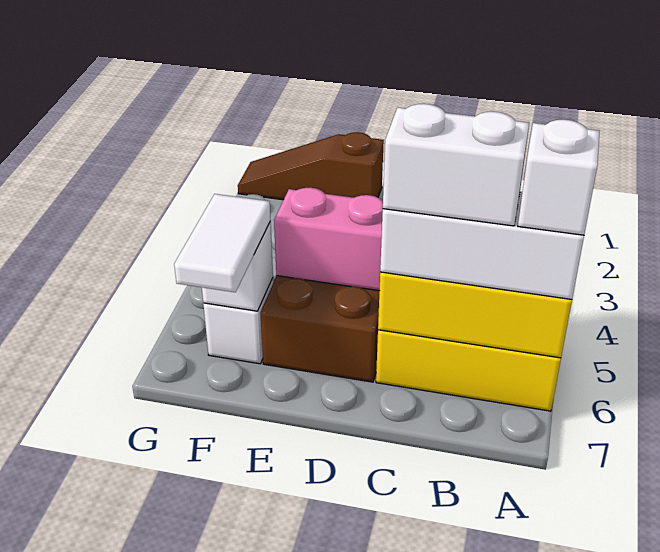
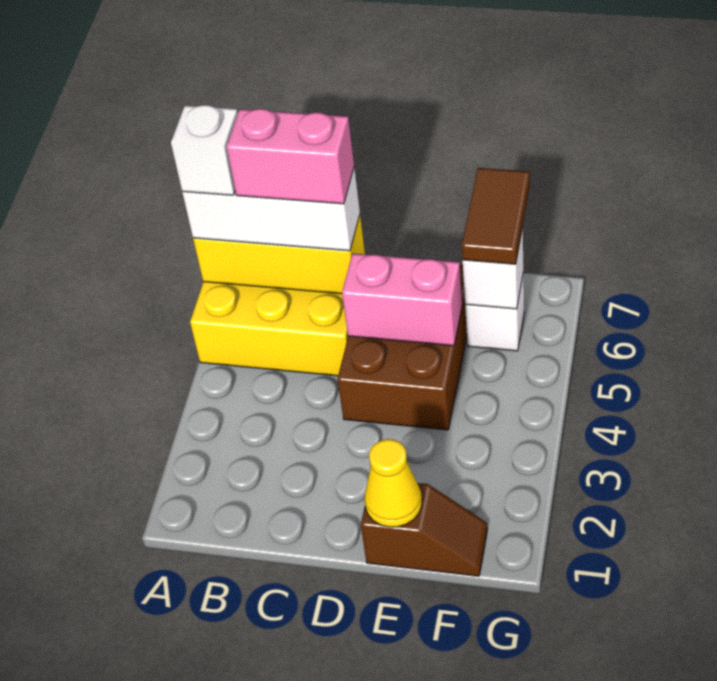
white 1x2 brick [383,104,529,226] -> pink 1x2 brick [227,109,354,204]
brown 1x3 slope [238,132,384,200] -> brown 1x2 slope [361,483,487,576]
none -> yellow 1x1 cone [365,439,422,527]
white 1x2 tile [174,194,271,292] -> brown 1x2 tile [462,168,530,264]

